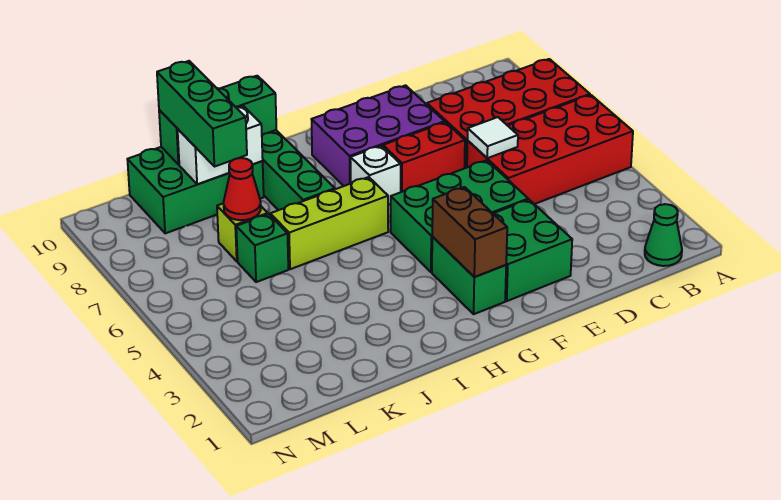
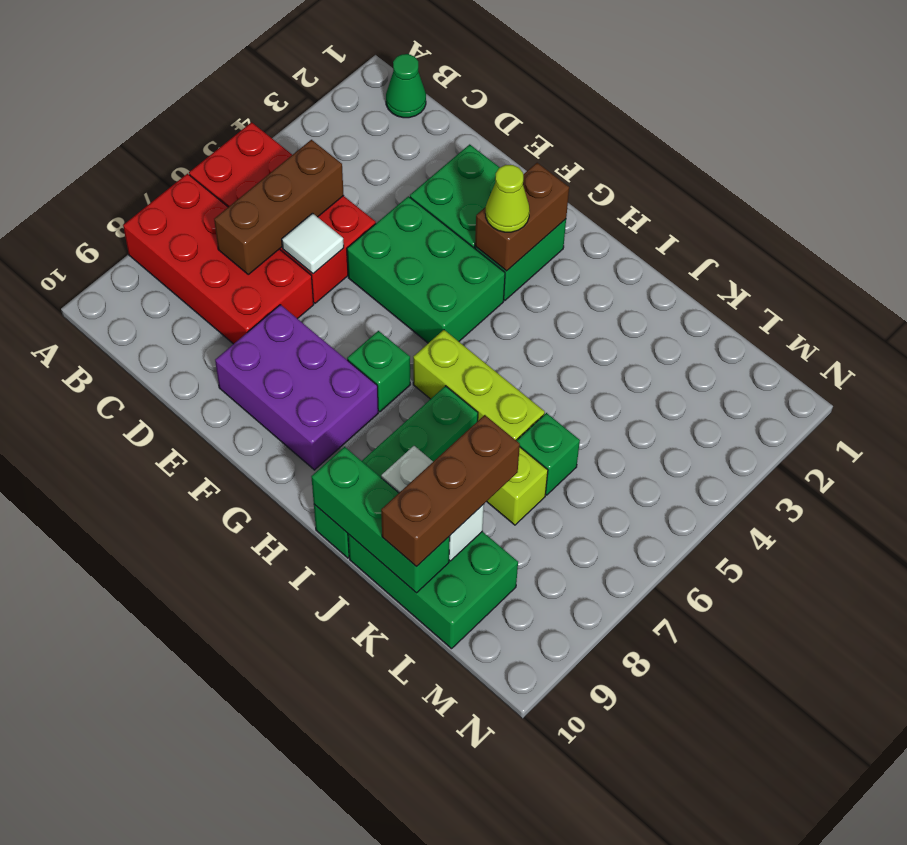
none -> brown 1x3 brick [214,140,344,274]
red 1x2 brick [383,122,465,192] -> none
none -> lime 1x1 cone [486,165,530,232]
white 1x1 brick [350,146,401,205] -> green 1x1 brick [347,331,410,412]
red 1x1 cone [224,158,261,220] -> none
green 1x3 brick [157,61,247,167] -> brown 1x3 brick [381,415,520,567]

